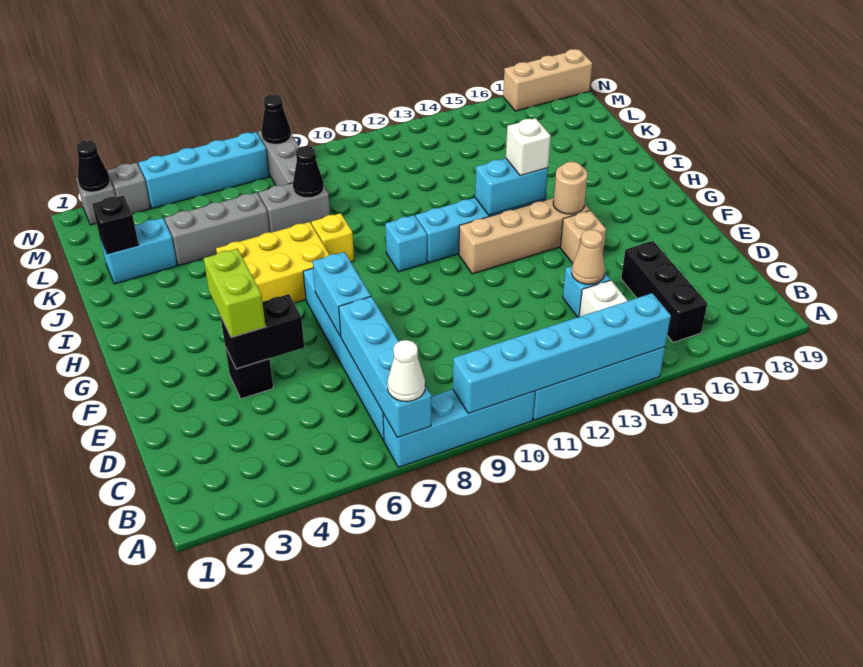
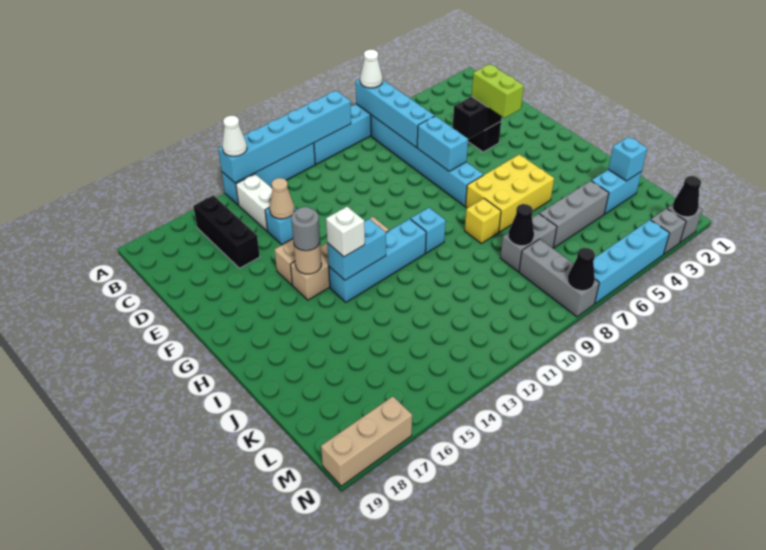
none -> white 1x1 cone [222,116,247,156]
none -> grey 1x1 round brick [291,207,320,251]
black 1x1 brick [92,195,139,254] -> cyan 1x1 brick [608,137,647,181]

